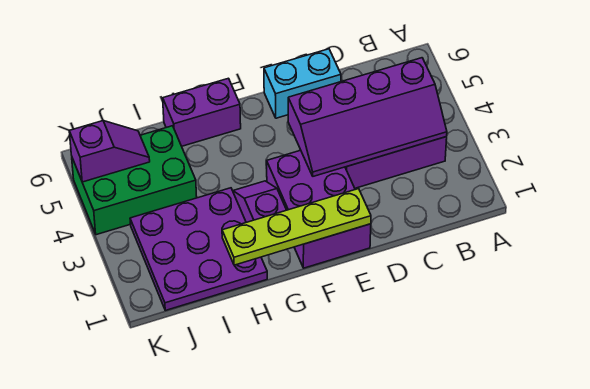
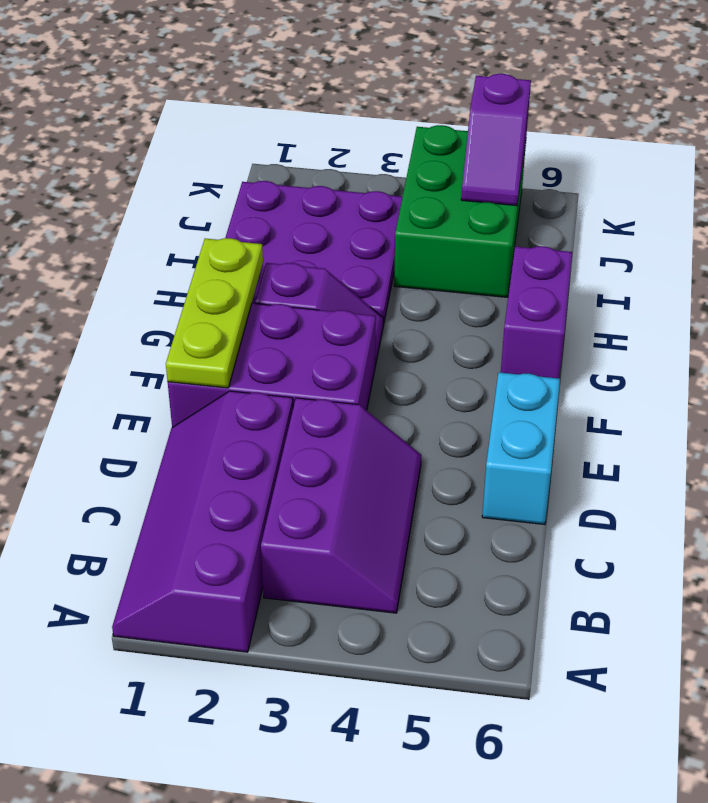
purple 2x4 slope [288,58,447,176] -> purple 2x4 slope moved to [112,391,293,652]
lime 1x4 plate [222,189,371,265] -> lime 1x3 plate [166,238,263,388]

